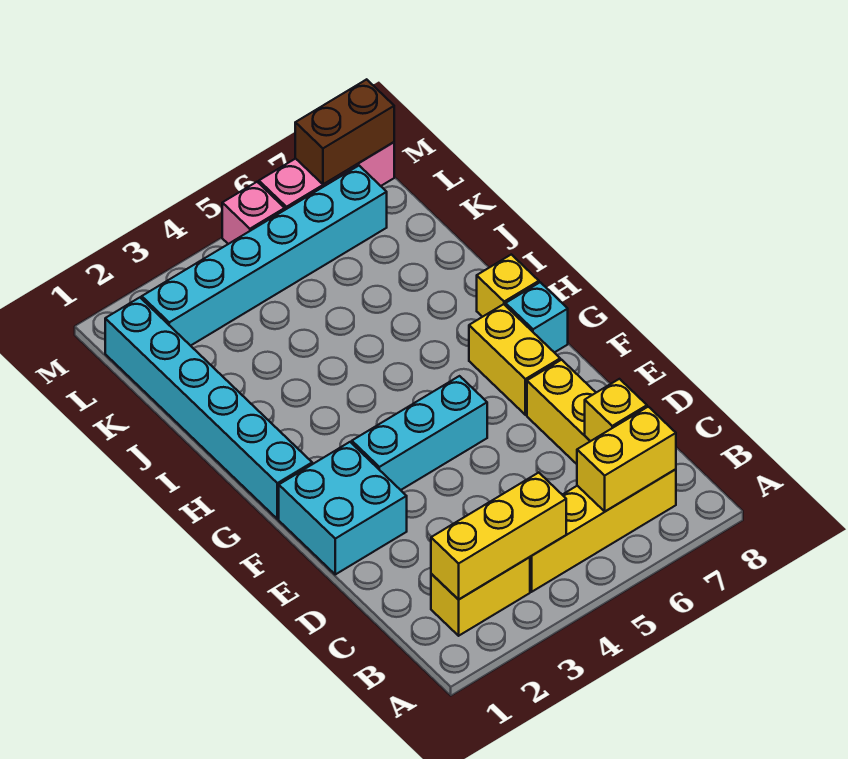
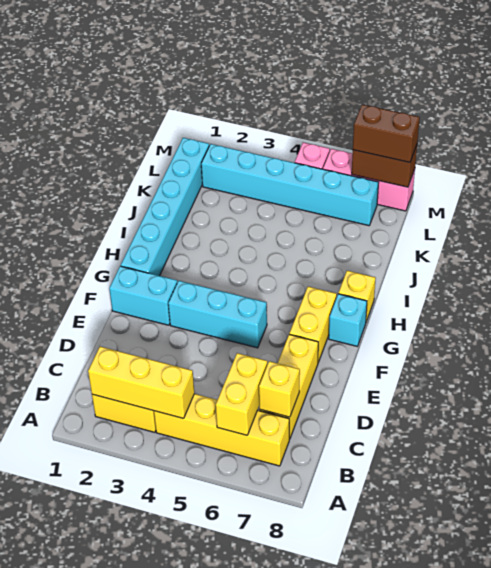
yellow 1x2 brick [577,407,676,511] -> yellow 1x2 brick turned to [216,353,267,435]
cyan 2x2 brick [279,442,407,574] -> cyan 1x2 brick [109,266,177,325]
none -> brown 1x2 brick [353,105,420,162]

